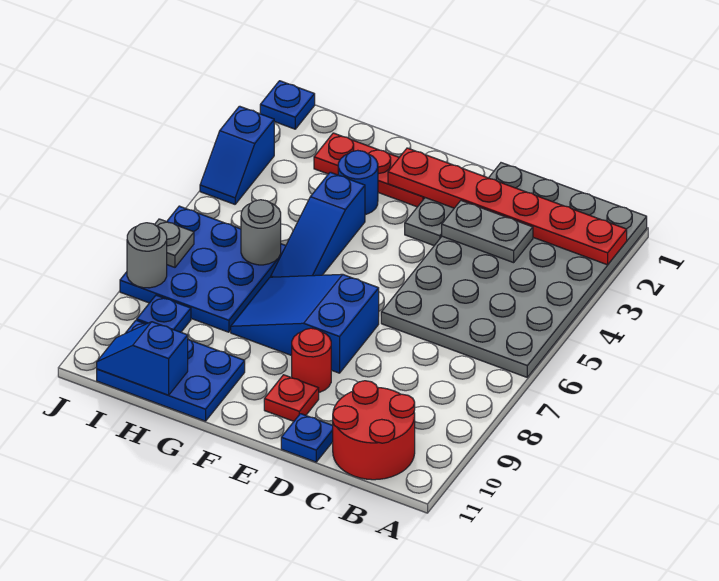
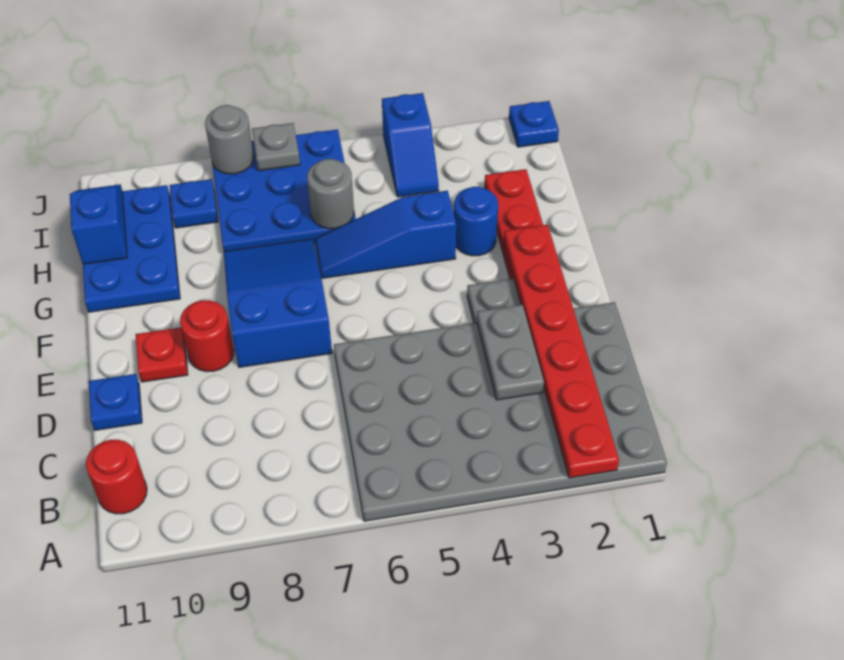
red 2x2 round brick [333,381,415,480] -> red 1x1 round brick [86,440,147,514]
blue 1x2 slope [200,106,274,204] -> blue 1x2 slope turned to [382,93,439,197]

